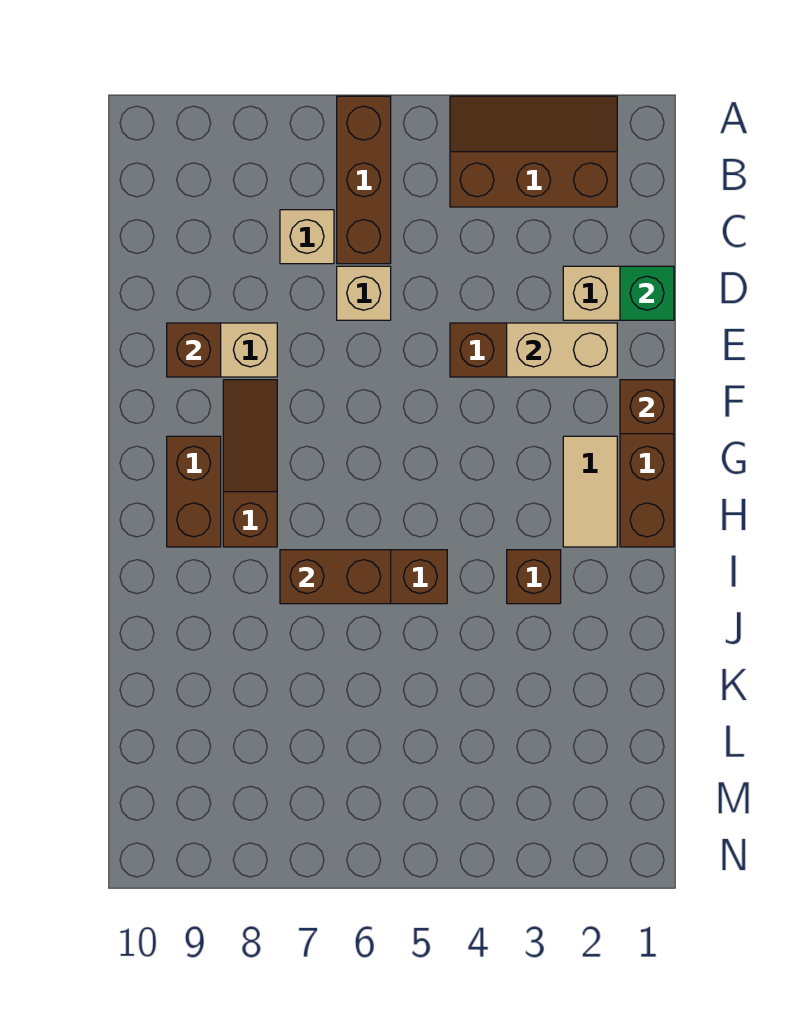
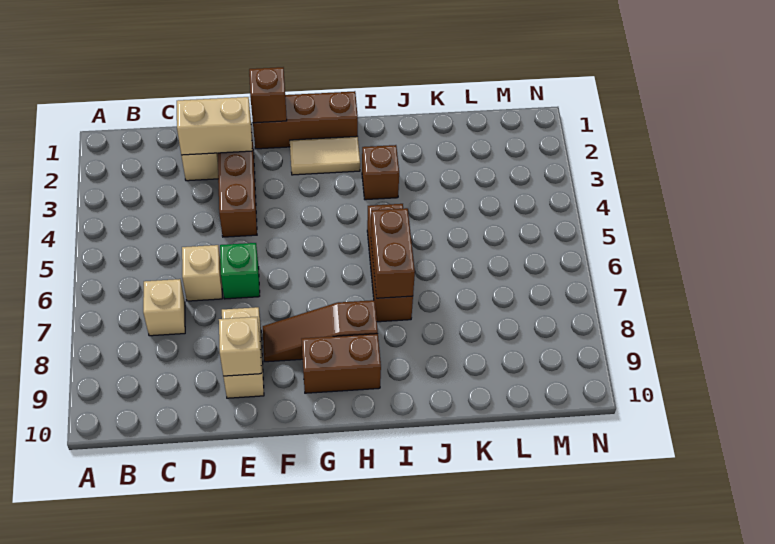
brown 2x3 slope [450,96,617,207] -> none
brown 1x3 brick [337,96,391,264] -> none
green 1x1 brick [620,266,674,320] -> green 1x1 brick moved to [220,243,260,299]
tan 1x2 brick [507,323,617,377] -> tan 1x2 brick turned to [177,97,252,155]
brown 1x1 brick [167,323,221,377] -> tan 1x1 brick [219,317,261,376]

